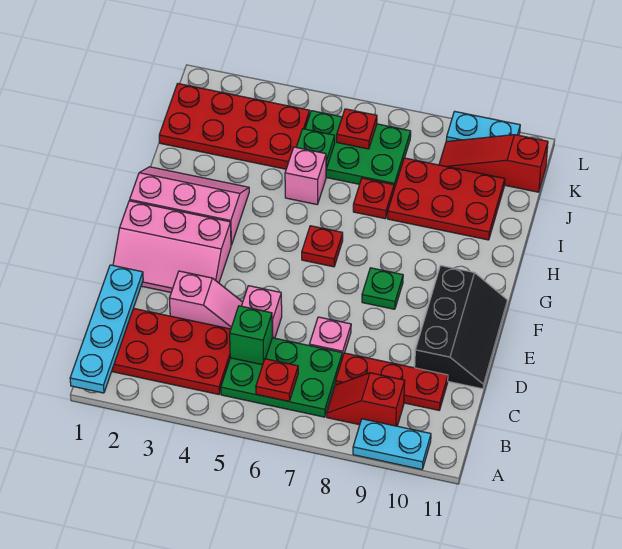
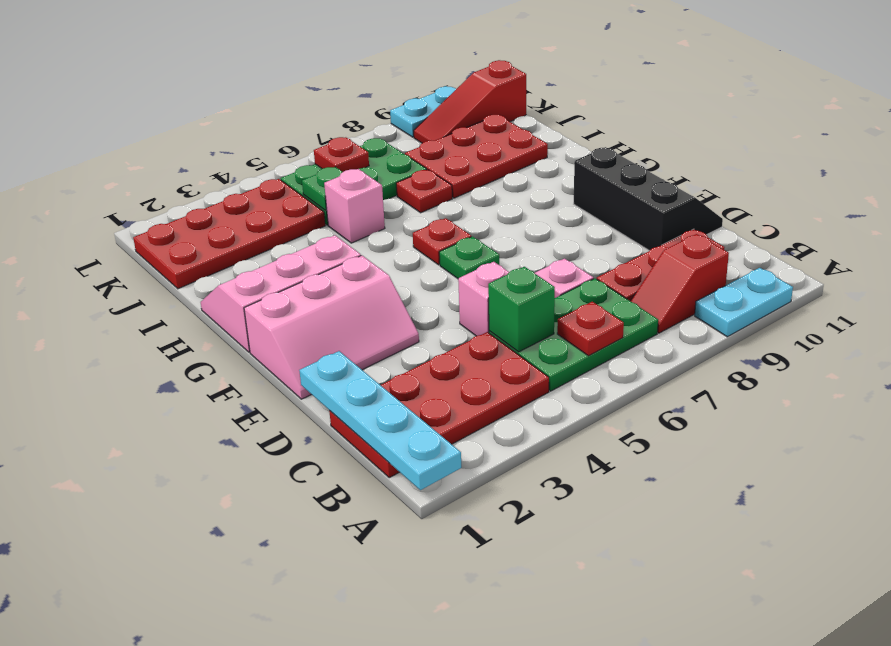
pink 1x2 slope [169,271,243,329] -> none
green 1x1 plate [362,268,403,309] -> green 1x1 plate moved to [439,236,499,279]

